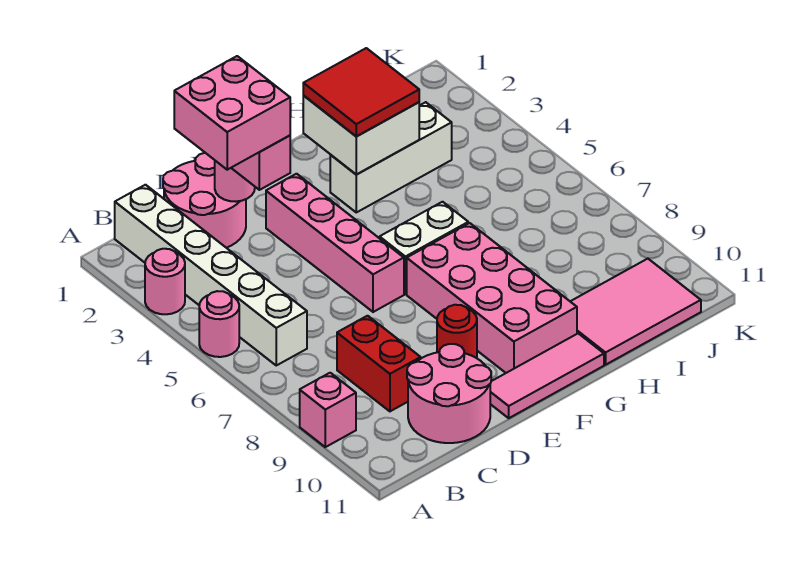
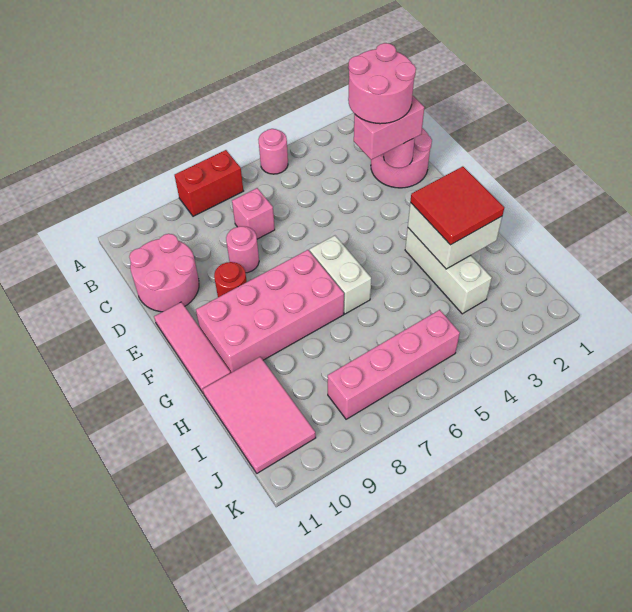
pink 1x1 round brick [145,249,185,314] -> pink 1x1 round brick moved to [226,226,259,273]
pink 1x1 brick [300,373,356,447] -> pink 1x1 brick moved to [232,188,275,239]
white 1x6 brick [115,185,307,365] -> none
pink 2x2 brick [174,56,290,170] -> pink 2x2 round brick [348,43,416,124]
red 1x2 brick [337,316,421,411] -> red 1x2 brick moved to [175,150,243,216]
pink 1x4 brick [266,174,404,312] -> pink 1x4 brick moved to [328,310,460,419]

